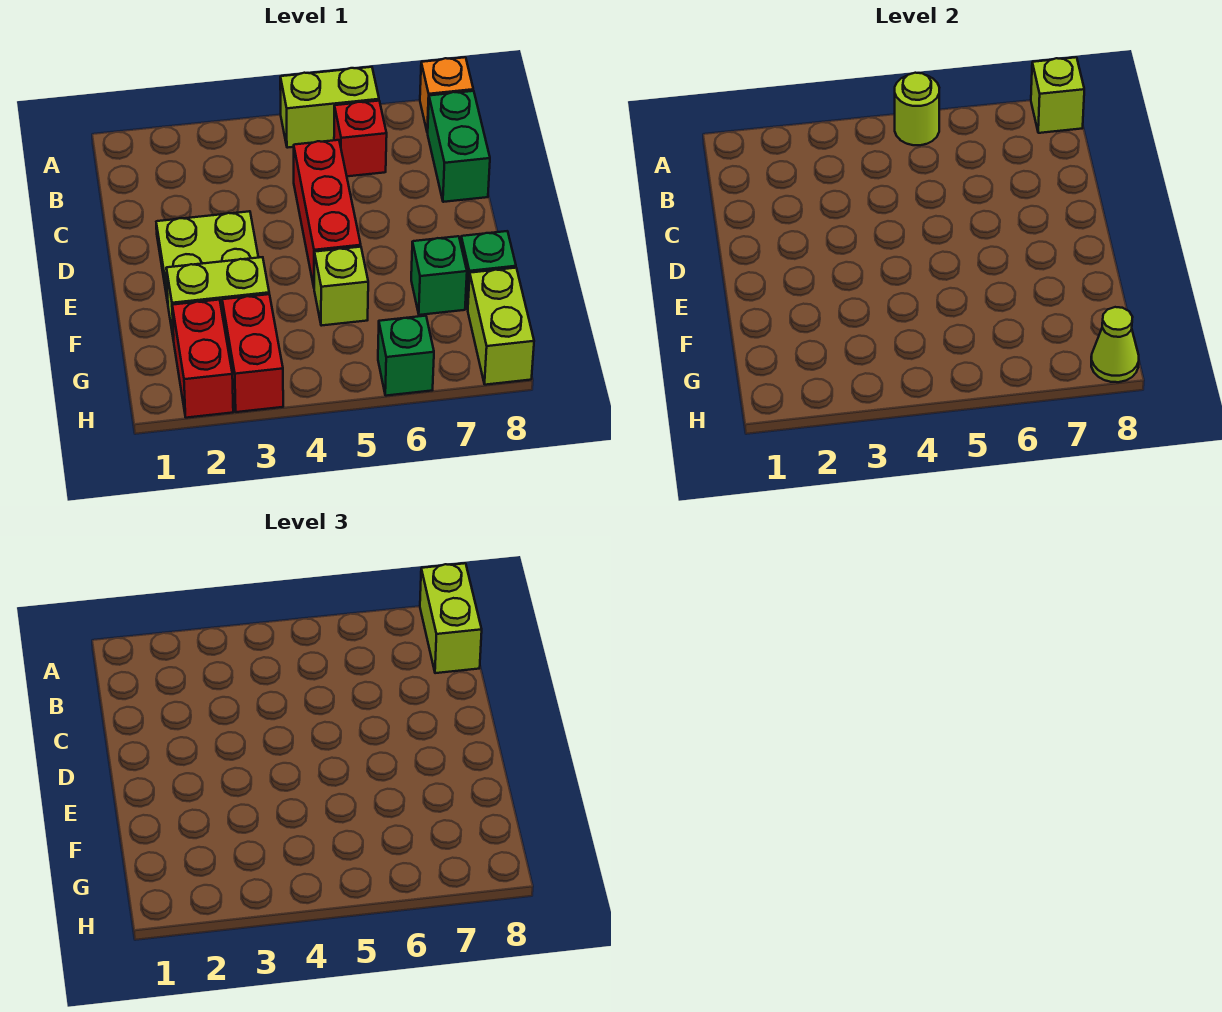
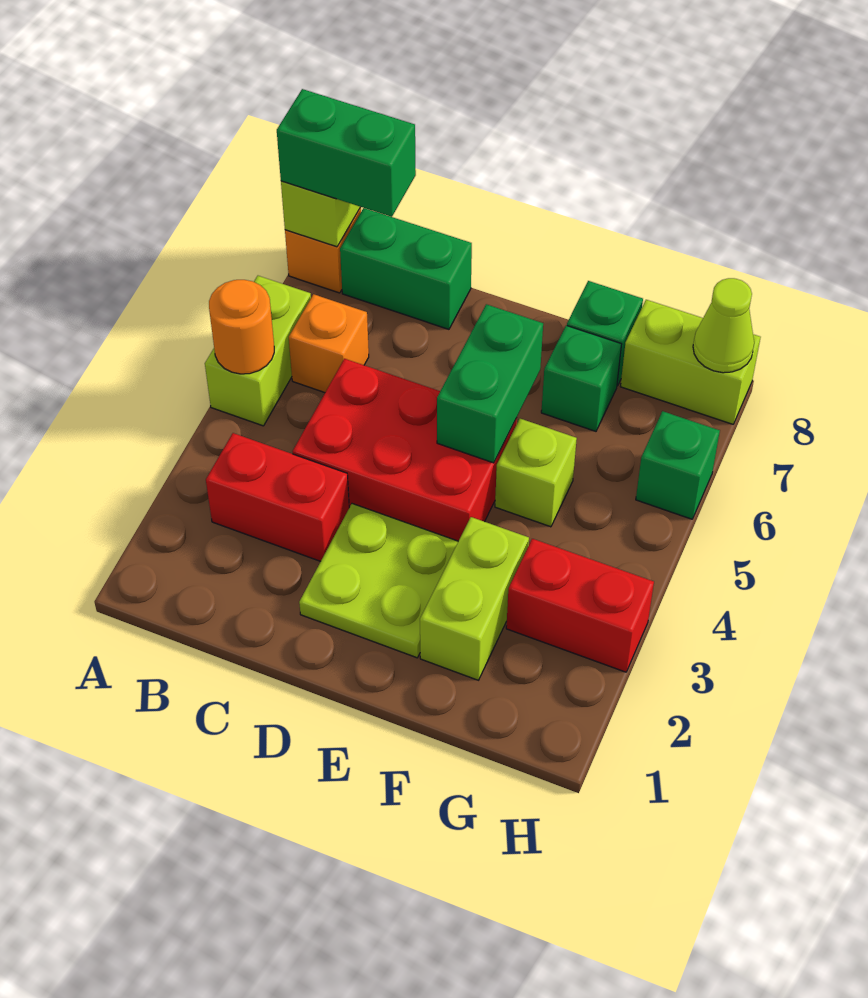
lime 1x1 round brick [895,73,939,145] -> orange 1x1 round brick [209,280,274,374]
lime 1x2 brick [420,563,482,673] -> green 1x2 brick [277,89,416,217]
red 1x1 brick [334,101,387,176] -> orange 1x1 brick [289,294,369,393]
red 1x3 brick [294,140,361,286] -> red 2x3 brick [292,359,517,541]
none -> green 1x2 brick [437,304,543,463]
red 1x2 brick [172,300,233,418] -> red 1x2 brick moved to [206,433,349,561]

